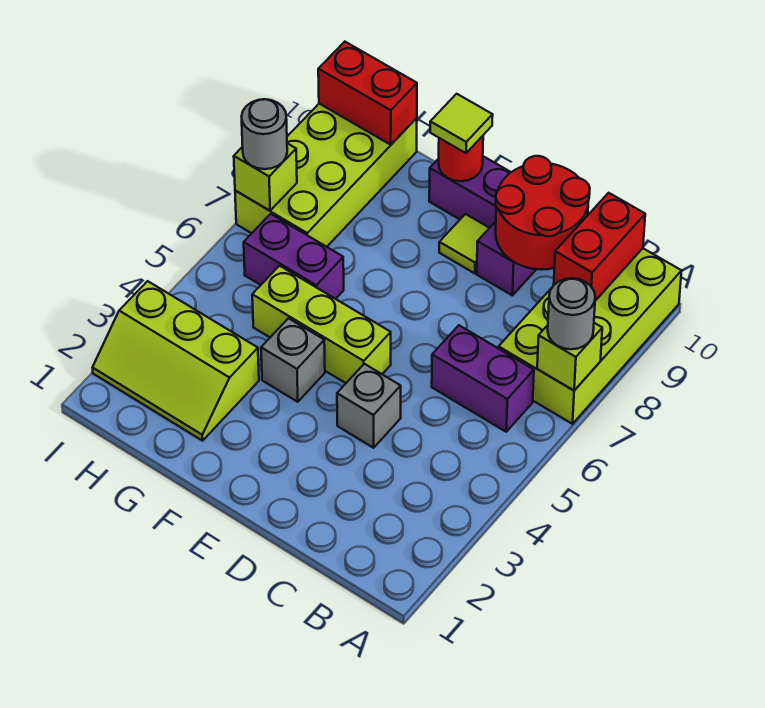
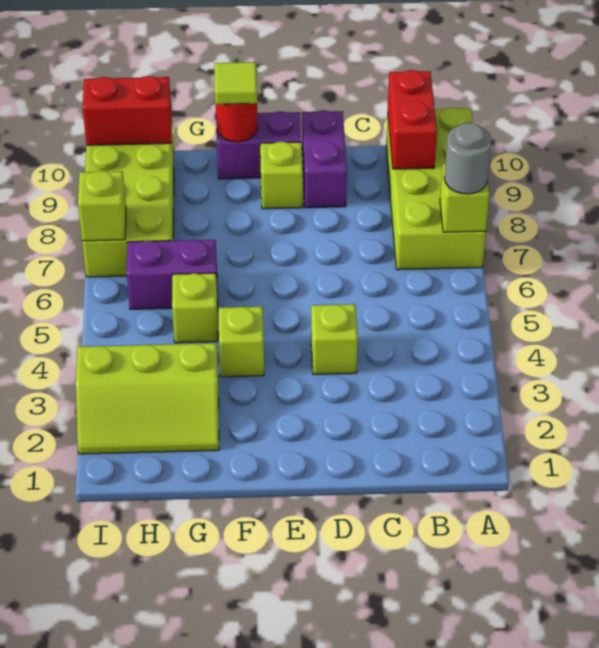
purple 1x2 brick [432,325,534,432] -> none
red 2x2 round brick [496,156,590,270] -> none
grey 1x1 brick [337,364,401,448] -> lime 1x1 brick [311,304,358,374]
lime 1x3 brick [252,266,391,383] -> lime 1x1 brick [172,273,218,343]
lime 1x1 tile [439,214,489,273] -> lime 1x1 brick [260,141,303,209]
grey 1x1 brick [261,318,325,402] -> lime 1x1 brick [219,307,264,377]
grey 1x1 round brick [242,99,287,169] -> none

